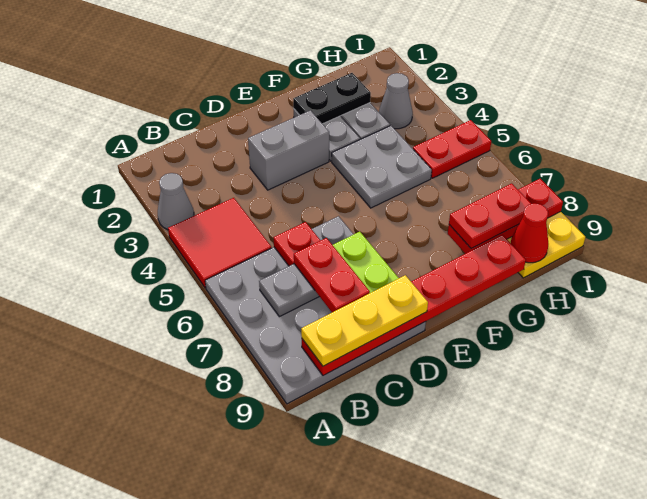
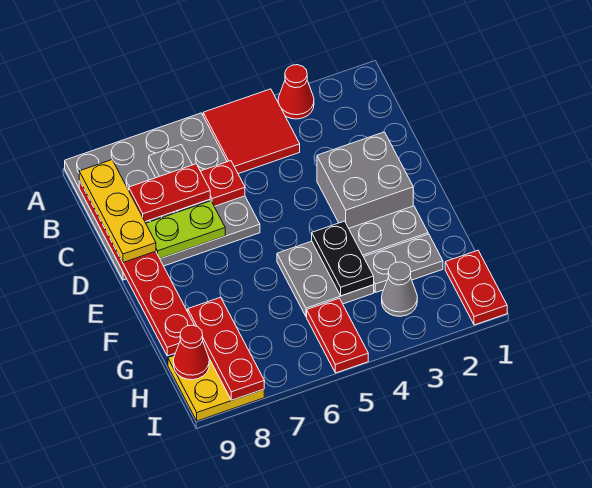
grey 1x1 cone [158,173,194,230] -> red 1x1 cone [278,65,314,119]
grey 1x2 brick [248,110,329,190] -> grey 2x2 brick [317,132,413,228]
black 1x2 plate [293,73,371,124] -> black 1x2 plate moved to [312,221,374,296]
red 1x2 plate [449,183,531,249] -> red 1x2 plate moved to [445,250,507,325]

